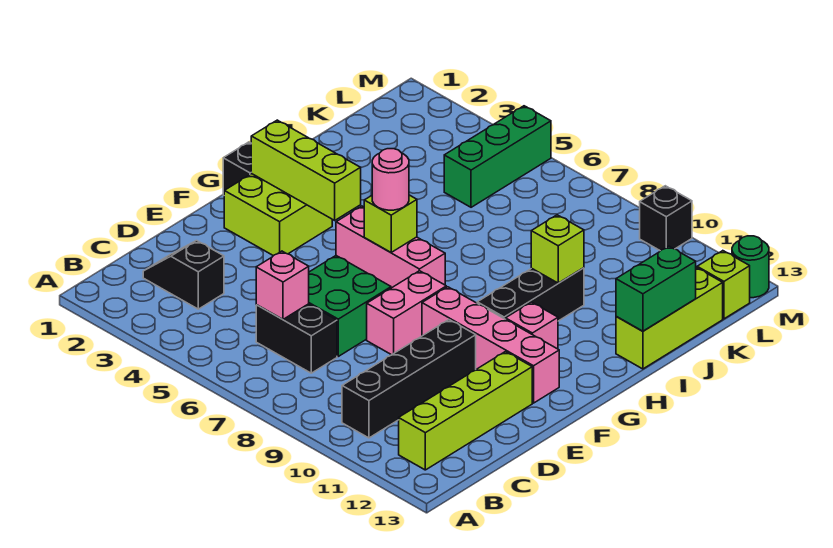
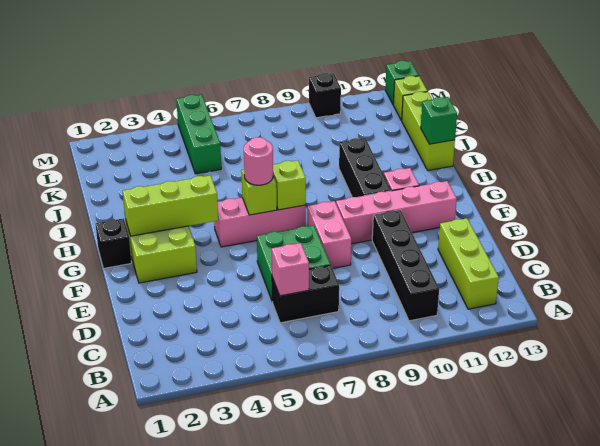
lime 1x4 brick [399,352,532,470] -> lime 1x3 brick [438,218,499,309]
black 1x2 slope [143,241,224,309] -> none
lime 1x1 brick [531,215,584,283] -> lime 1x1 brick moved to [273,160,306,210]
green 1x2 brick [616,246,696,331] -> green 1x1 brick [421,97,457,144]
green 1x1 round brick [732,236,769,298] -> green 1x1 brick [385,61,419,104]

